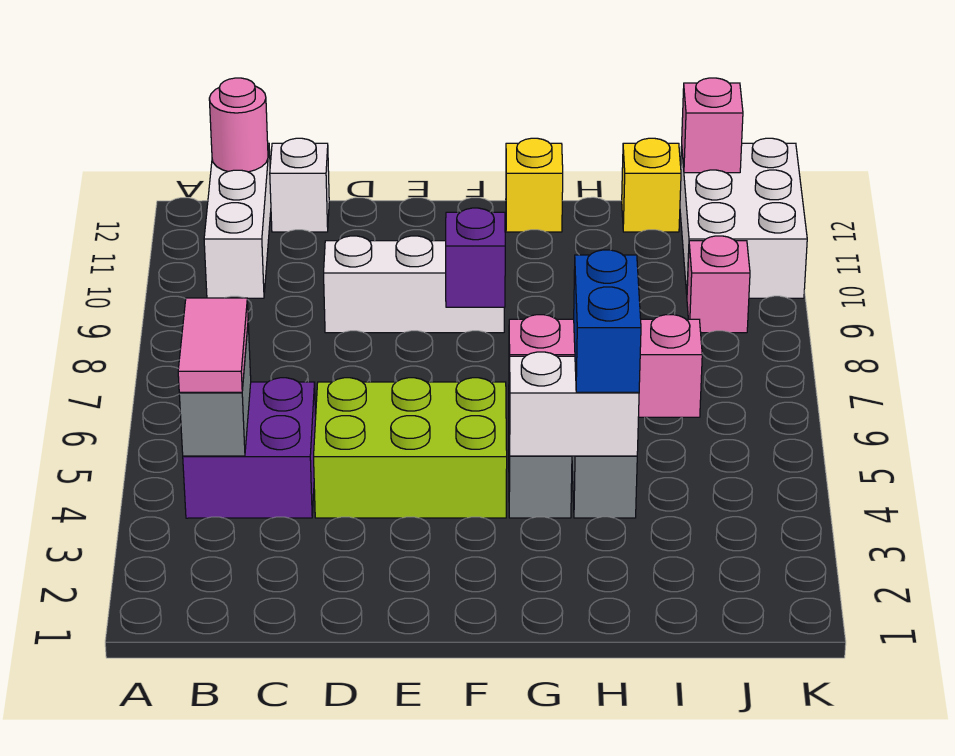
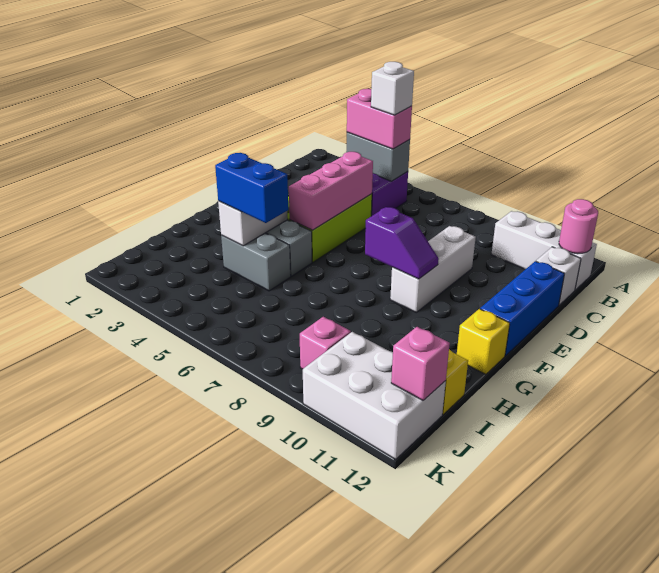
pink 1x2 tile [178,298,248,392] -> pink 1x2 brick [347,89,412,149]
none -> white 1x1 brick [371,62,414,115]
none -> blue 1x3 brick [480,261,564,356]
pink 1x3 brick [509,315,702,417] -> pink 1x3 brick moved to [289,152,373,230]

